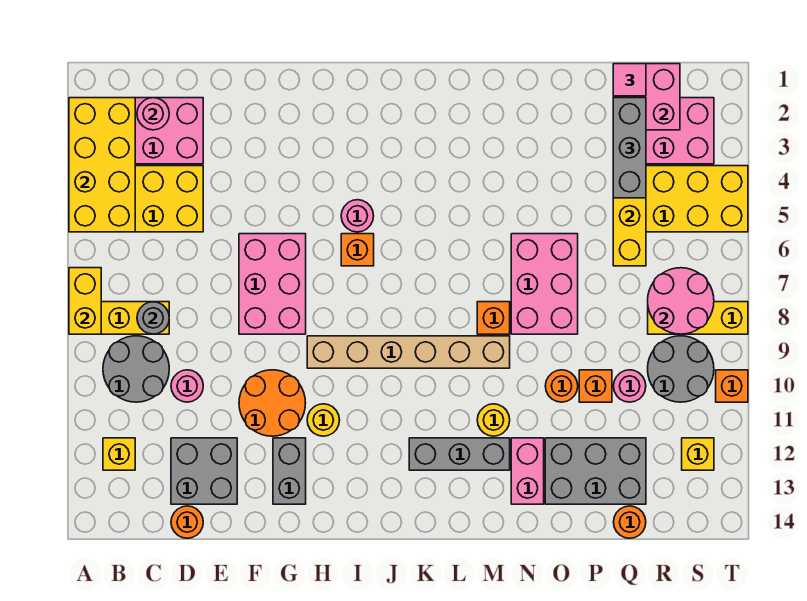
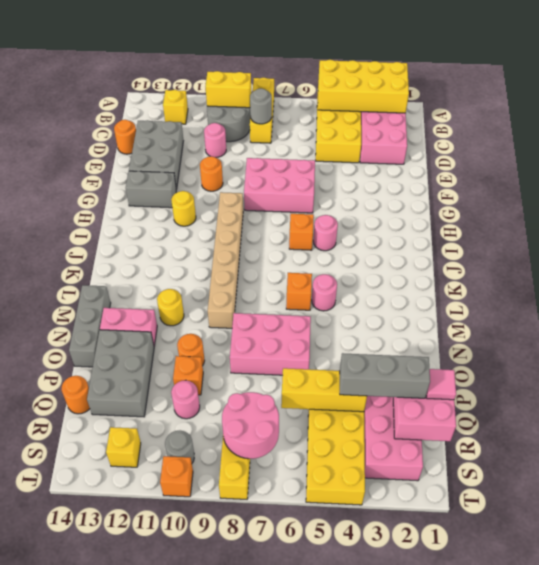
yellow 1x2 brick [69,268,101,334] -> yellow 1x2 brick moved to [206,71,251,108]
pink 1x1 round brick [137,98,169,130] -> pink 1x1 round brick moved to [312,274,337,311]
grey 2x2 brick [171,438,237,504] -> grey 2x3 brick [129,120,183,189]
orange 2x2 round brick [239,370,306,436] -> orange 1x1 round brick [200,156,223,191]
grey 1x3 brick [409,438,510,470] -> grey 1x3 brick moved to [69,285,111,367]
orange 1x1 brick [477,302,510,334] -> orange 1x1 brick moved to [286,273,312,310]
grey 2x2 round brick [648,336,714,402] -> grey 1x1 round brick [165,431,194,463]

